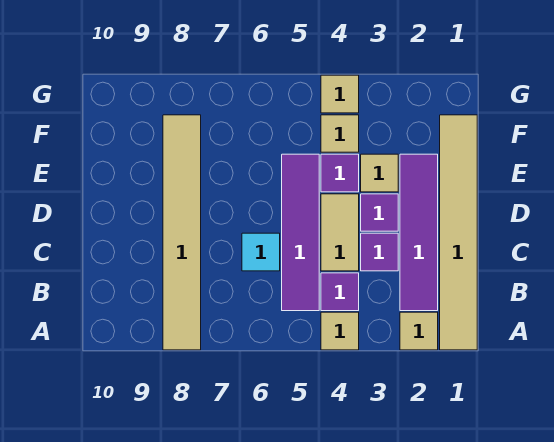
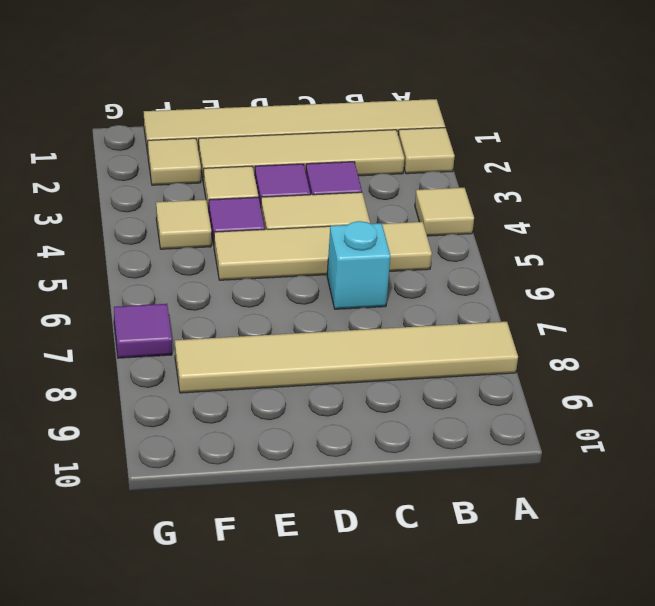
purple 1x4 tile [400,154,438,311] -> tan 1x4 tile [198,130,405,179]
purple 1x1 tile [321,273,359,311] -> purple 1x1 tile moved to [114,304,172,358]
purple 1x4 tile [282,154,319,311] -> tan 1x4 tile [214,222,432,280]
cyan 1x1 tile [242,233,280,271] -> cyan 1x1 brick [327,221,390,309]
tan 1x1 tile [321,75,359,113] -> tan 1x1 tile moved to [148,138,201,185]

